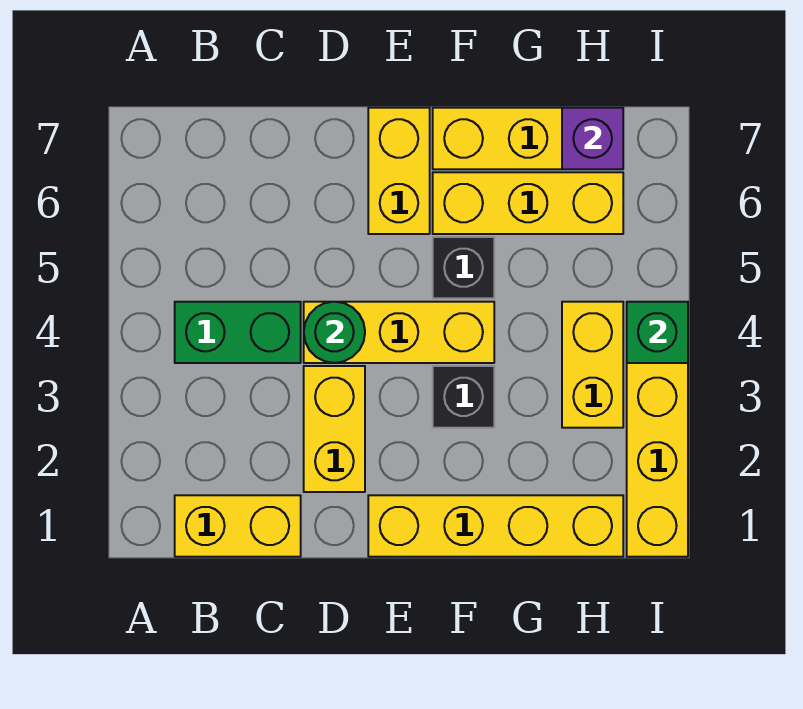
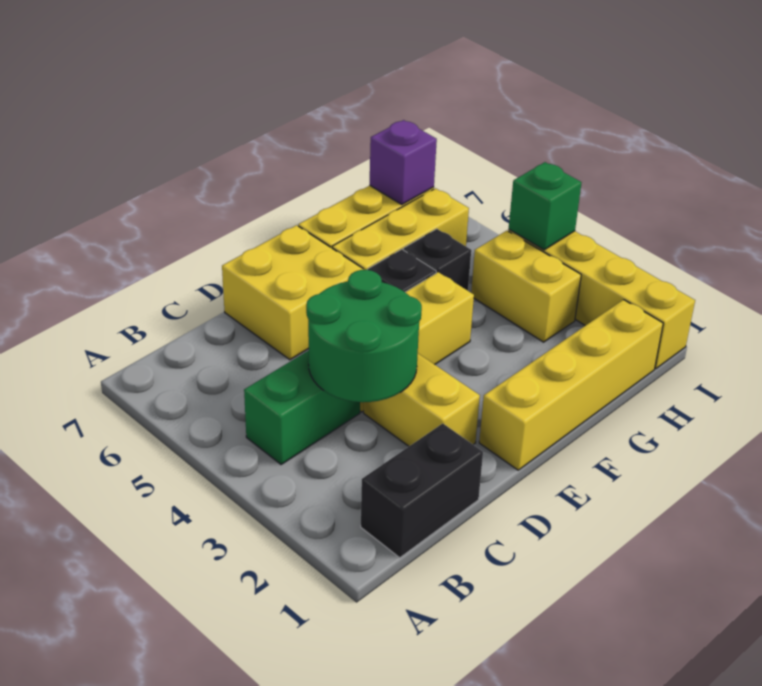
yellow 1x2 brick [175,495,301,557] -> black 1x2 brick [361,424,483,558]
green 1x1 round brick [304,302,365,363] -> green 2x2 round brick [306,270,422,402]
yellow 1x2 brick [368,108,430,234] -> yellow 2x2 brick [222,225,364,360]
black 1x1 brick [433,366,494,428] -> black 1x1 brick moved to [403,229,471,291]

